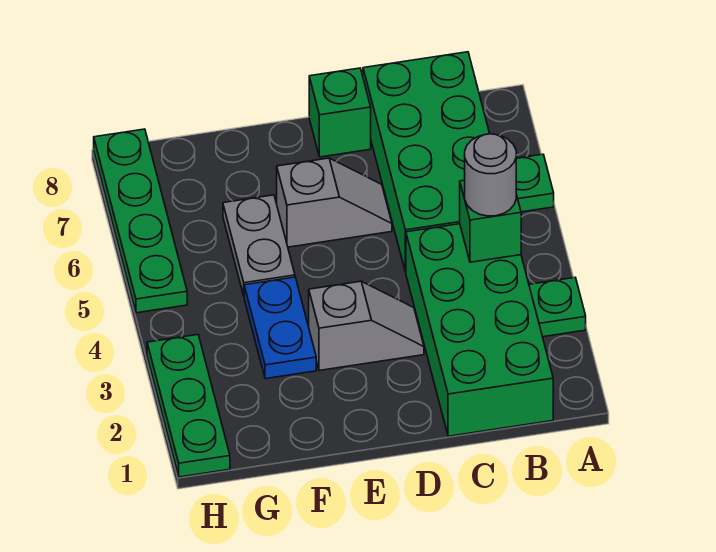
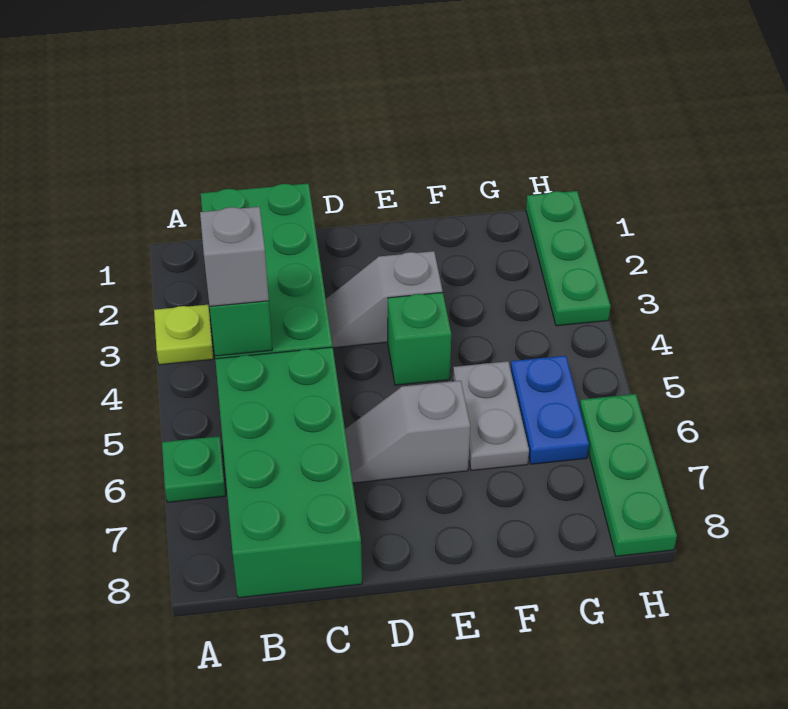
green 1x1 plate [529,278,586,337] -> lime 1x1 plate [154,305,213,365]
grey 1x1 round brick [465,134,516,216] -> grey 1x1 brick [200,207,269,306]
green 1x1 brick [309,68,371,157] -> green 1x1 brick moved to [388,292,451,385]
blue 1x2 plate [244,277,316,379] -> blue 1x2 plate moved to [511,356,589,464]
green 1x4 plate [94,129,187,313] -> green 1x3 plate [580,394,677,556]

